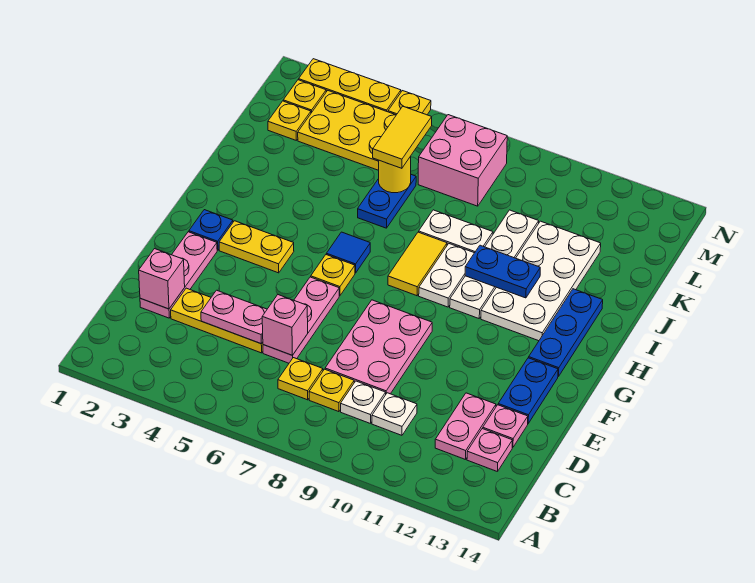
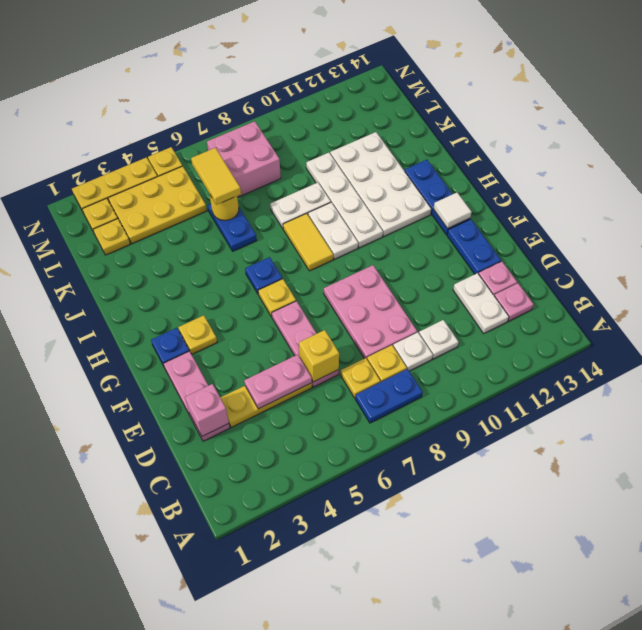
pink 1x2 plate [435,393,496,460] -> white 1x2 plate [453,273,509,334]
pink 1x1 brick [262,295,308,355] -> yellow 1x1 brick [299,330,339,382]
yellow 1x2 plate [219,221,294,273] -> yellow 1x1 plate [178,315,217,354]
none -> white 1x1 tile [433,193,472,229]
blue 1x1 tile [326,232,370,273] -> blue 1x1 plate [245,257,282,295]
blue 1x2 plate [465,245,540,298] -> blue 1x2 plate moved to [355,369,423,423]

